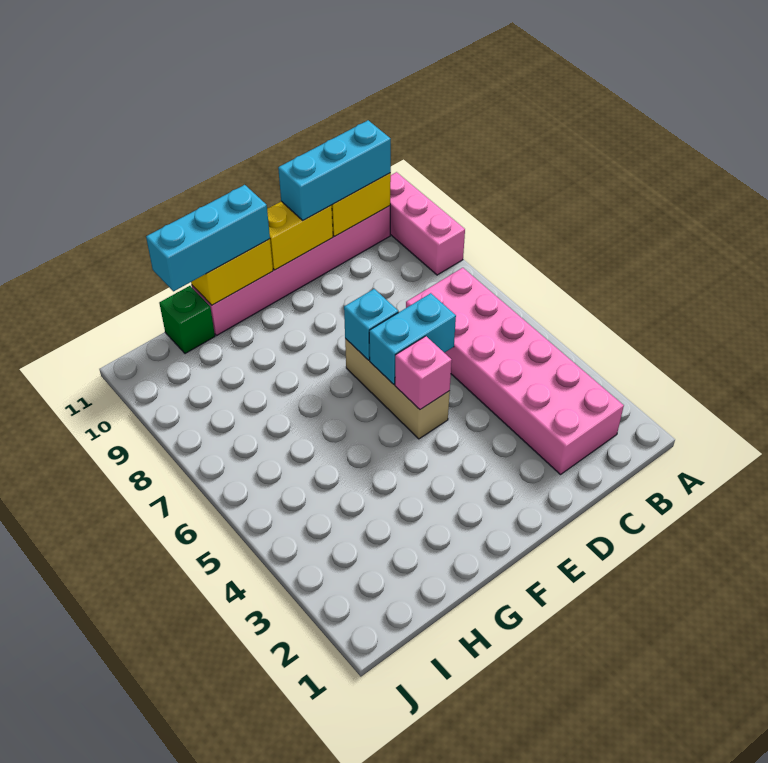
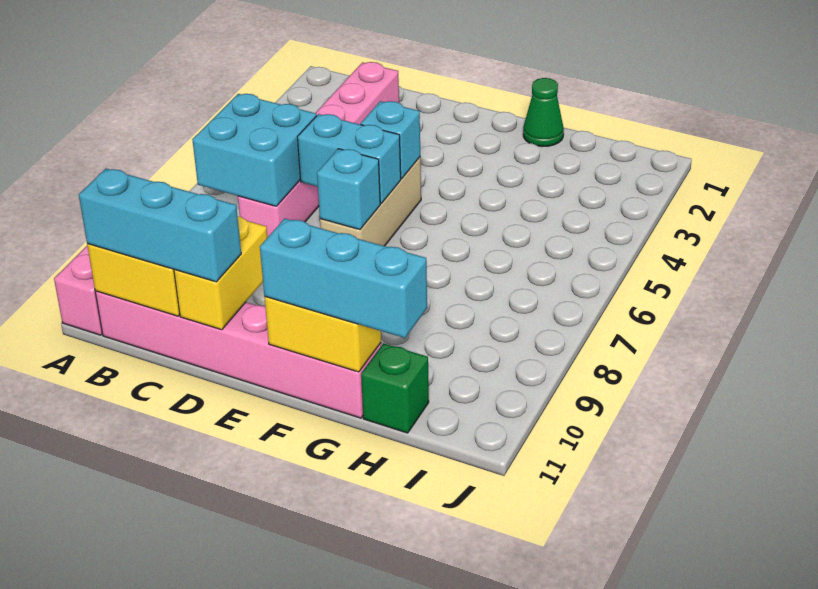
pink 2x6 brick [406,268,624,475] -> pink 1x6 brick [238,62,399,238]
none -> cyan 2x2 brick [192,94,317,206]
yellow 1x2 brick [267,201,333,270] -> yellow 1x2 brick turned to [174,217,267,330]
pink 1x1 brick [395,336,452,410] -> cyan 1x1 brick [361,101,420,179]
none -> green 1x1 cone [523,78,564,147]

